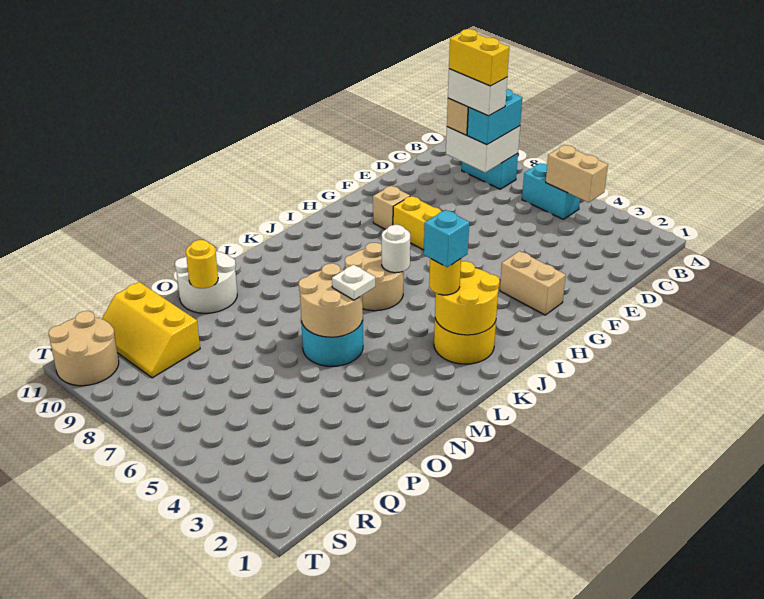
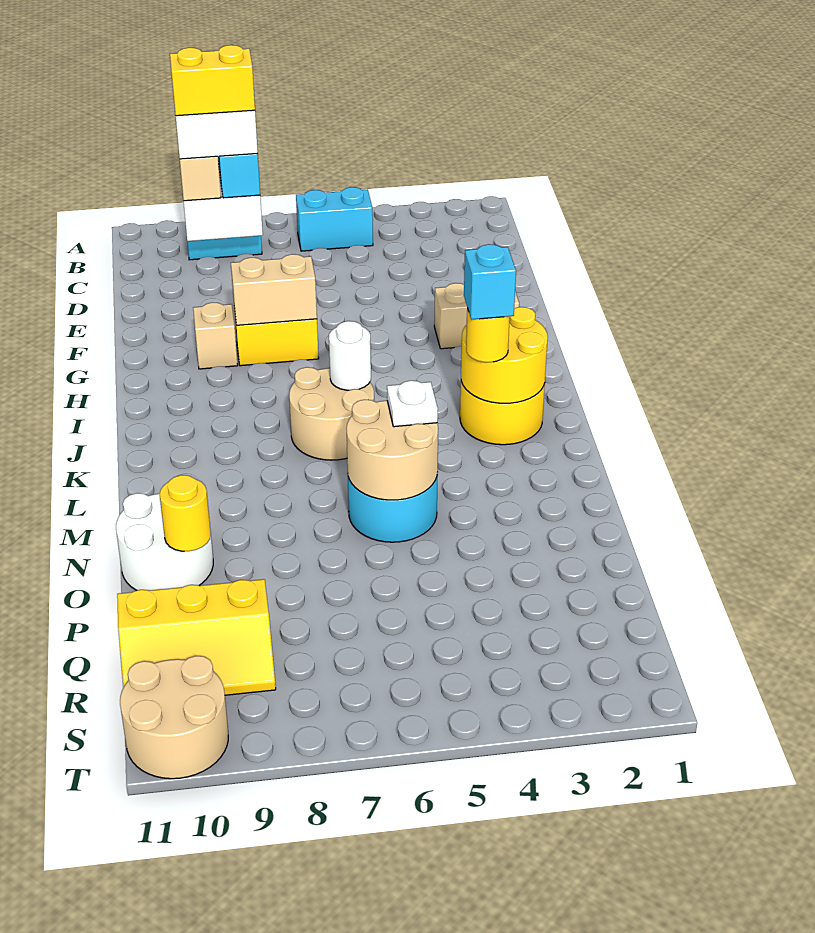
tan 1x2 brick [546,145,608,202] -> tan 1x2 brick moved to [231,254,317,325]

